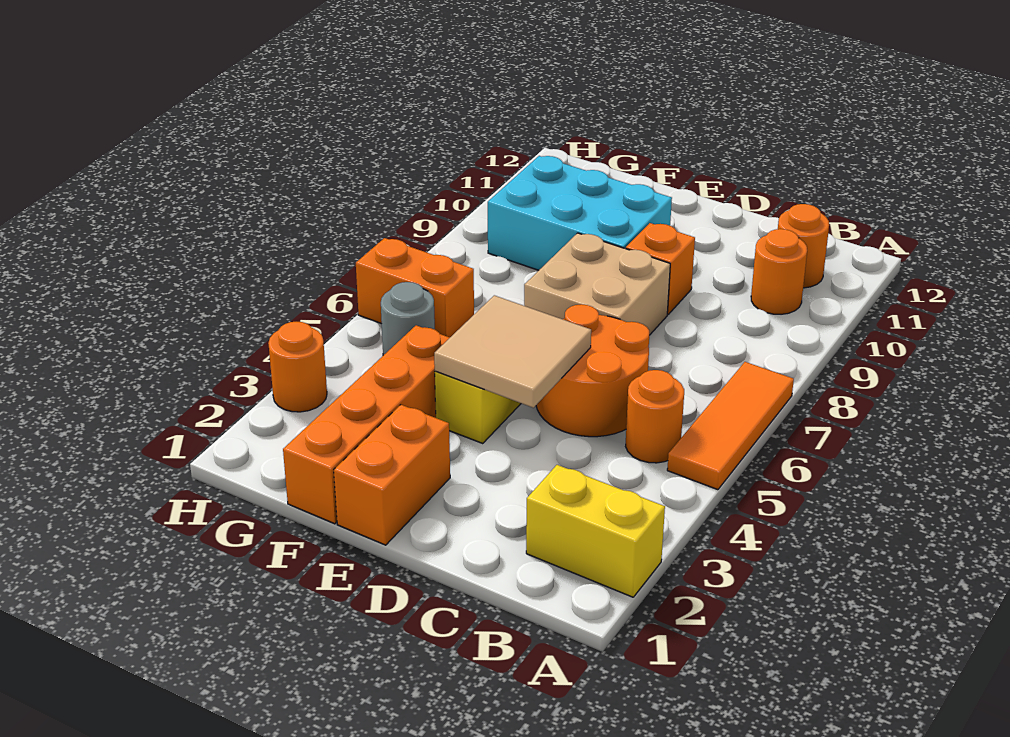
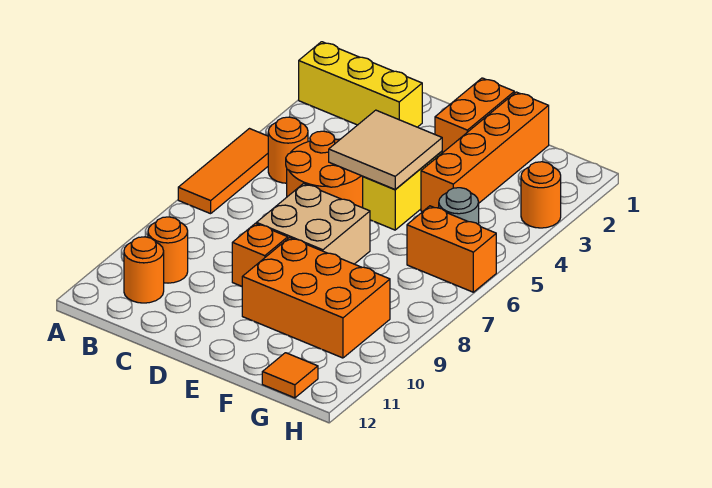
yellow 1x2 brick [526,465,665,597] -> yellow 1x3 brick [299,42,422,127]
cyan 2x3 brick [488,156,672,270] -> orange 2x3 brick [242,238,390,358]
none -> orange 1x1 tile [262,353,318,398]

